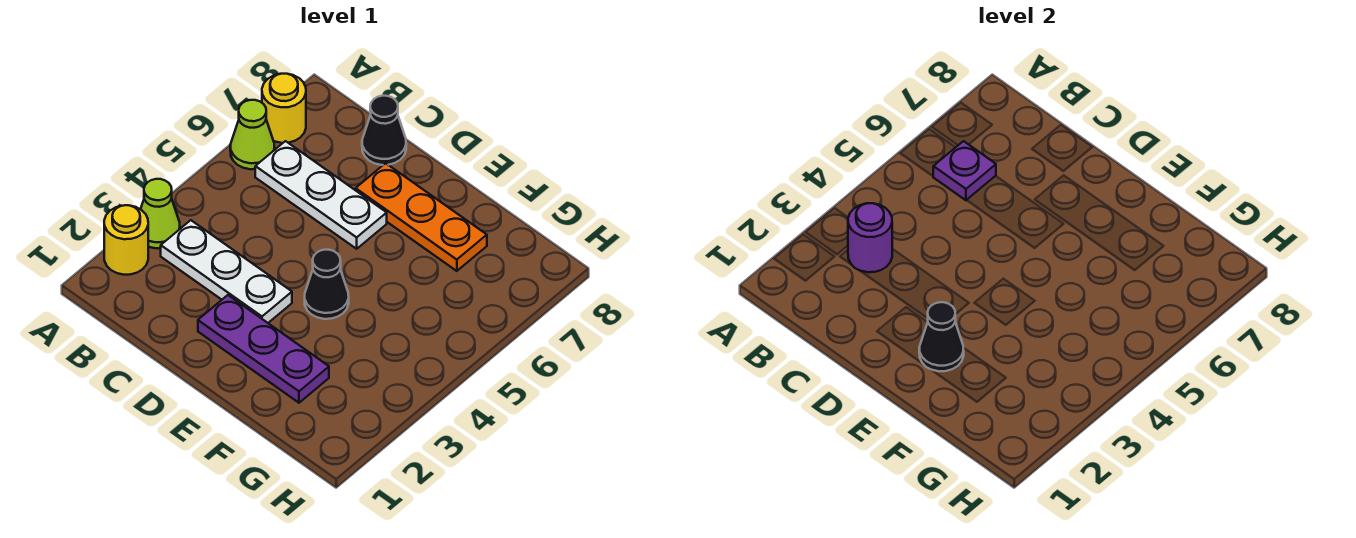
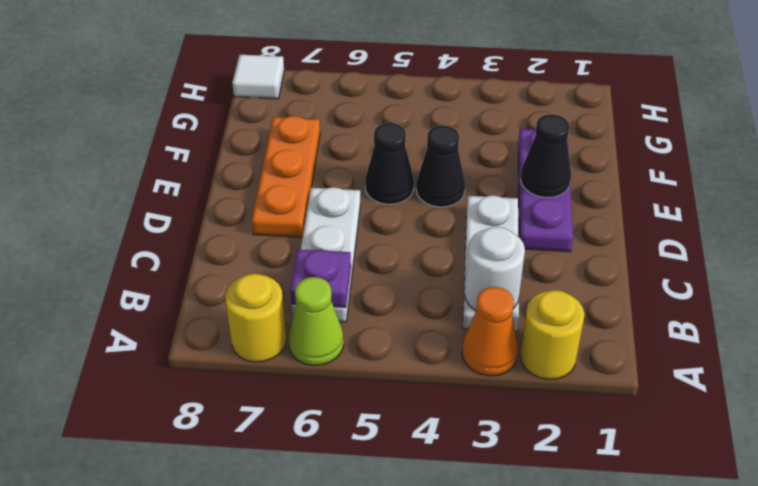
lime 1x1 cone [141,179,180,248] -> orange 1x1 cone [462,287,518,376]
purple 1x1 round brick [848,203,892,272] -> white 1x1 round brick [465,227,525,311]
black 1x1 cone [362,96,406,165] -> black 1x1 cone moved to [365,123,414,204]
none -> white 1x1 tile [232,55,284,99]

